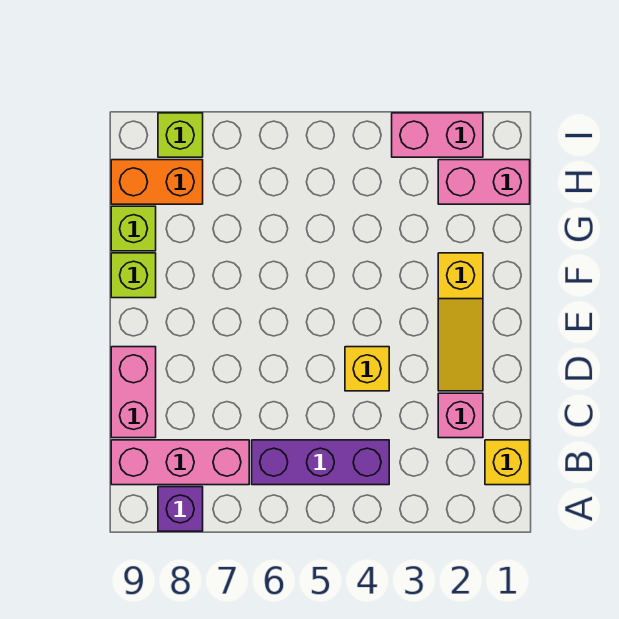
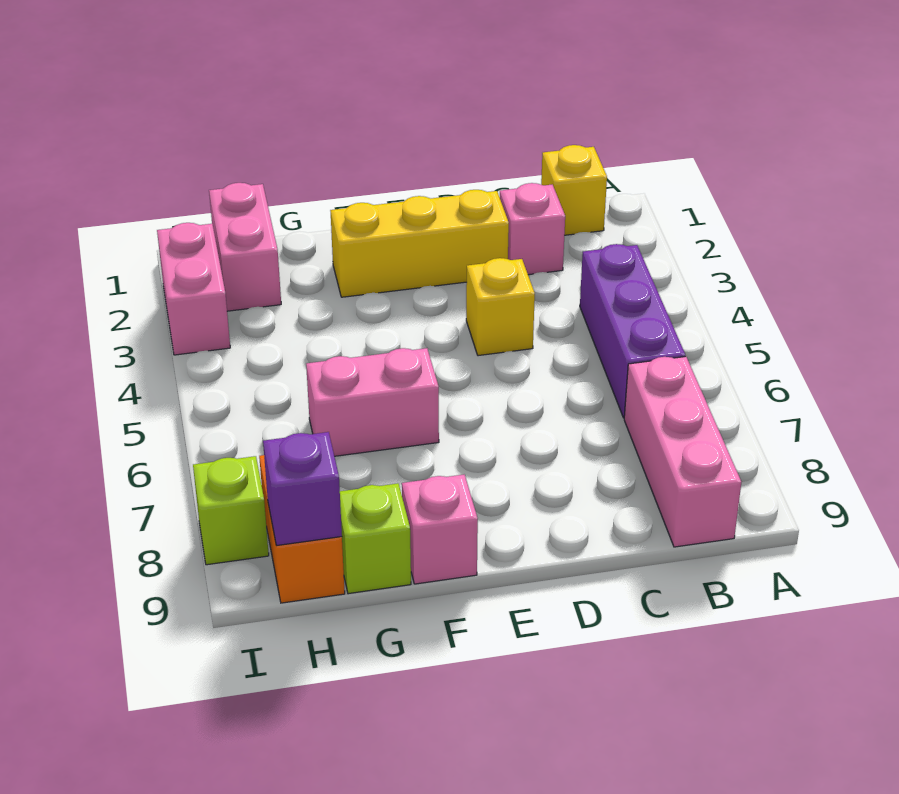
purple 1x1 brick [158,487,203,531] -> purple 1x1 brick moved to [263,432,342,546]
pink 1x2 brick [111,347,156,438] -> pink 1x2 brick moved to [306,348,439,456]
yellow 1x3 slope [438,253,483,391] -> yellow 1x3 brick [330,190,509,297]
lime 1x1 brick [111,253,156,298] -> pink 1x1 brick [402,475,478,584]

